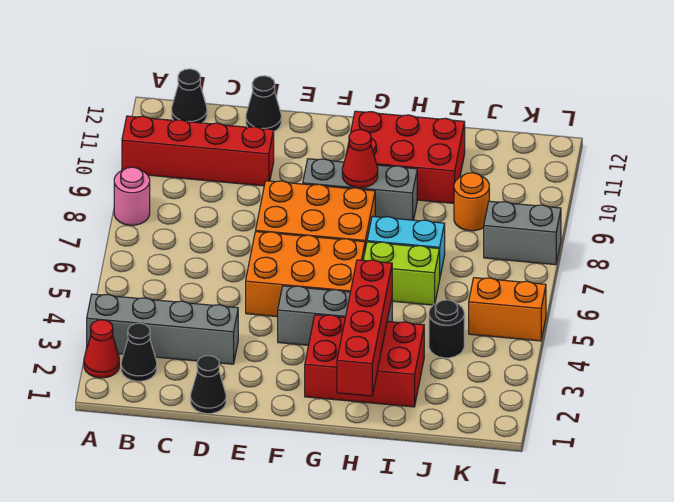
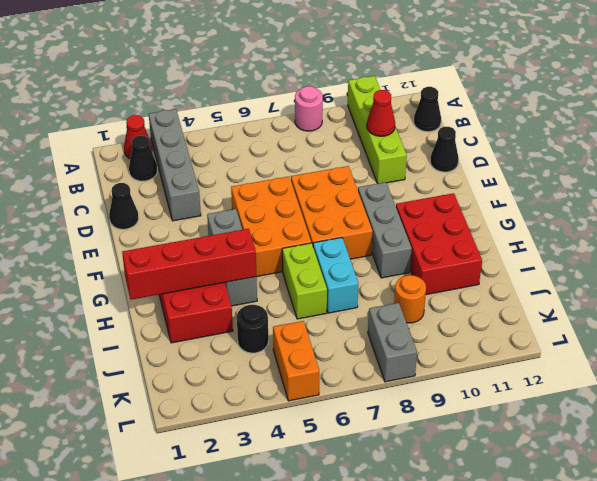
red 1x4 brick [122,116,274,186] -> lime 1x4 brick [348,76,407,183]
red 1x1 cone [342,130,378,188] -> red 1x1 cone moved to [367,90,395,136]

